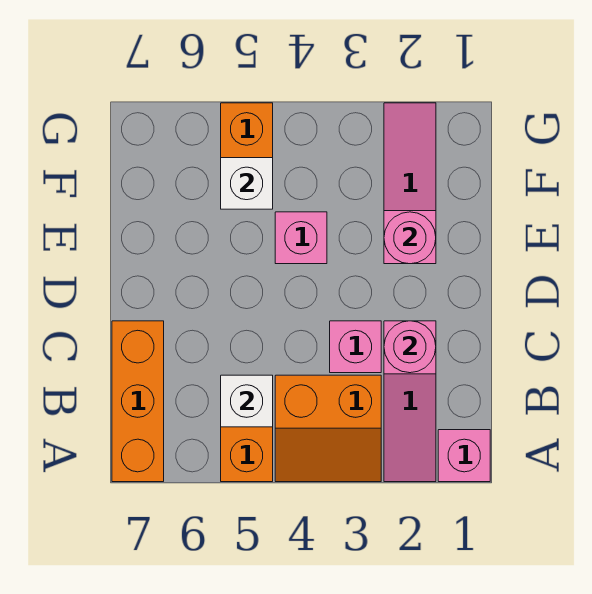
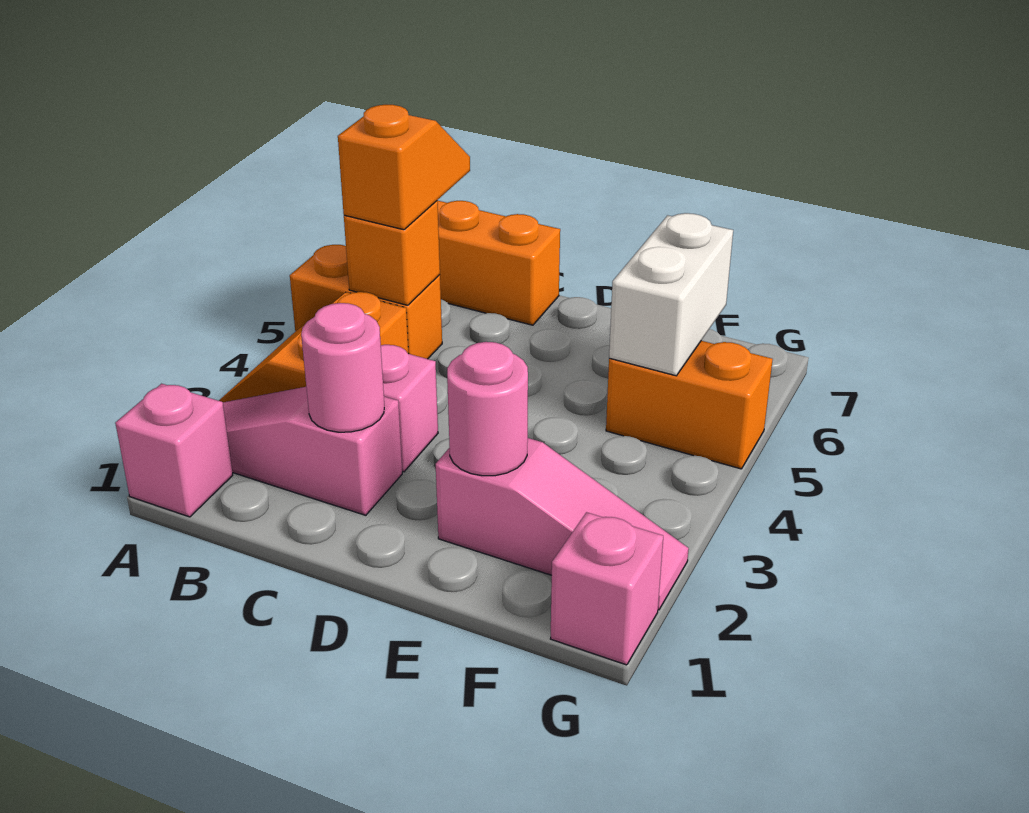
white 1x1 brick [221,375,273,427] -> orange 1x1 brick [344,201,440,305]
none -> orange 1x2 slope [338,105,470,230]
pink 1x1 brick [275,212,327,264] -> pink 1x1 brick moved to [551,512,663,665]
white 1x1 brick [221,158,273,209] -> white 1x2 brick [609,213,733,376]

